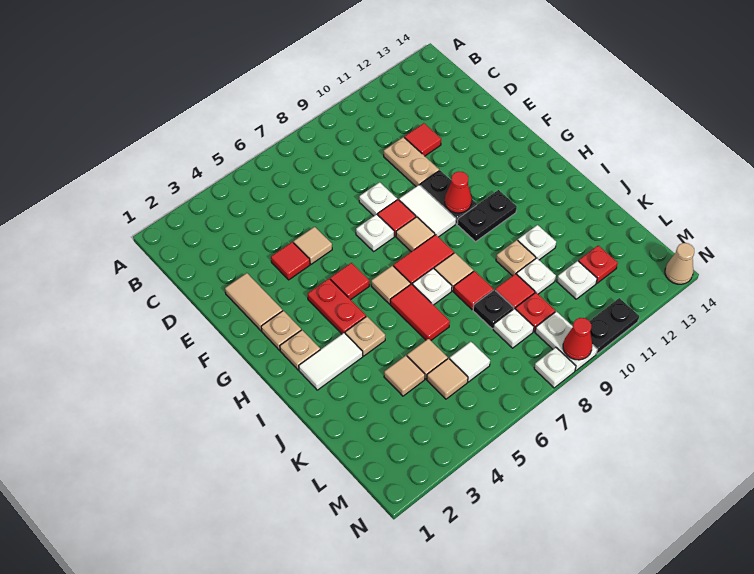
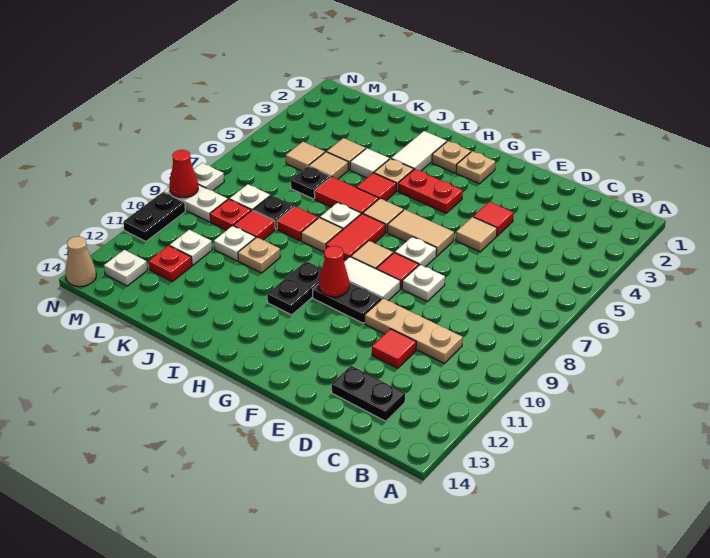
none -> black 1x2 plate [332,366,405,421]
tan 1x2 plate [384,137,439,187] -> tan 1x3 plate [365,298,463,363]
tan 1x2 tile [225,273,283,331] -> tan 1x2 tile moved to [388,210,454,256]
red 1x1 tile [330,263,369,300] -> red 1x1 tile moved to [357,173,396,201]
white 1x1 plate [518,225,556,260] -> white 1x1 plate moved to [104,250,147,286]
none -> black 1x1 plate [291,166,331,199]
white 1x1 tile [450,342,490,382] -> white 1x1 tile moved to [350,148,389,178]

